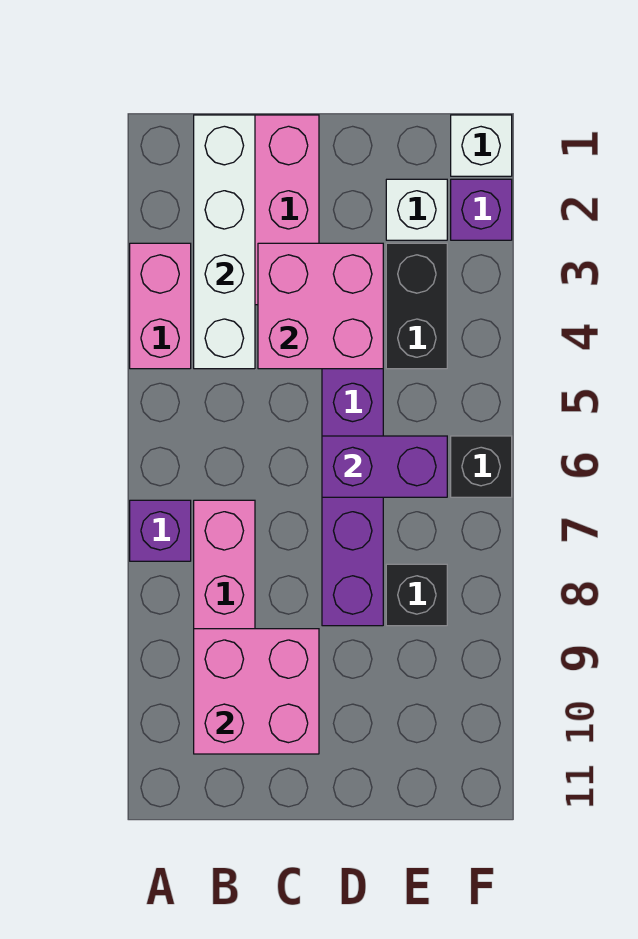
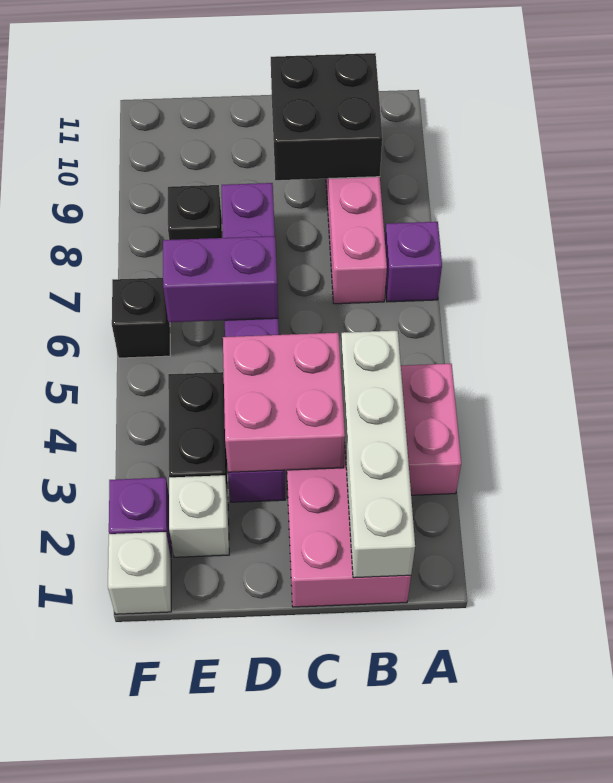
pink 2x2 brick [194,629,319,754] -> black 2x2 brick [271,53,382,180]

